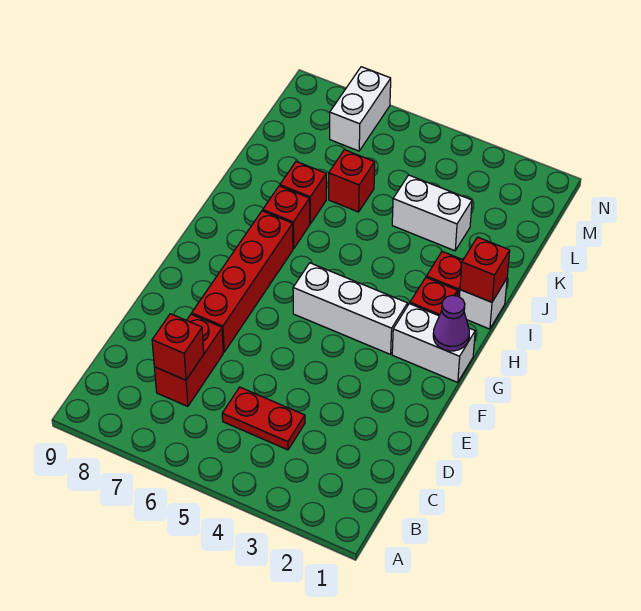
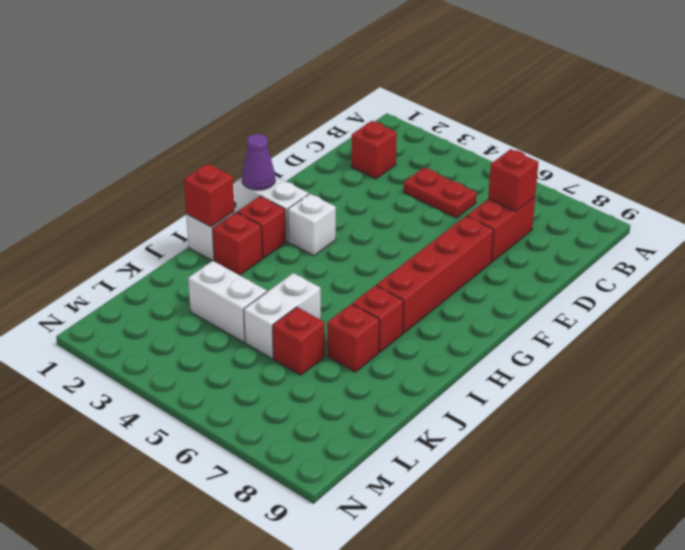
none -> red 1x1 brick [351,121,397,179]
white 1x3 brick [293,263,408,354] -> white 1x1 brick [288,194,336,256]
white 1x2 brick [330,67,391,151] -> white 1x2 brick moved to [244,273,321,359]

